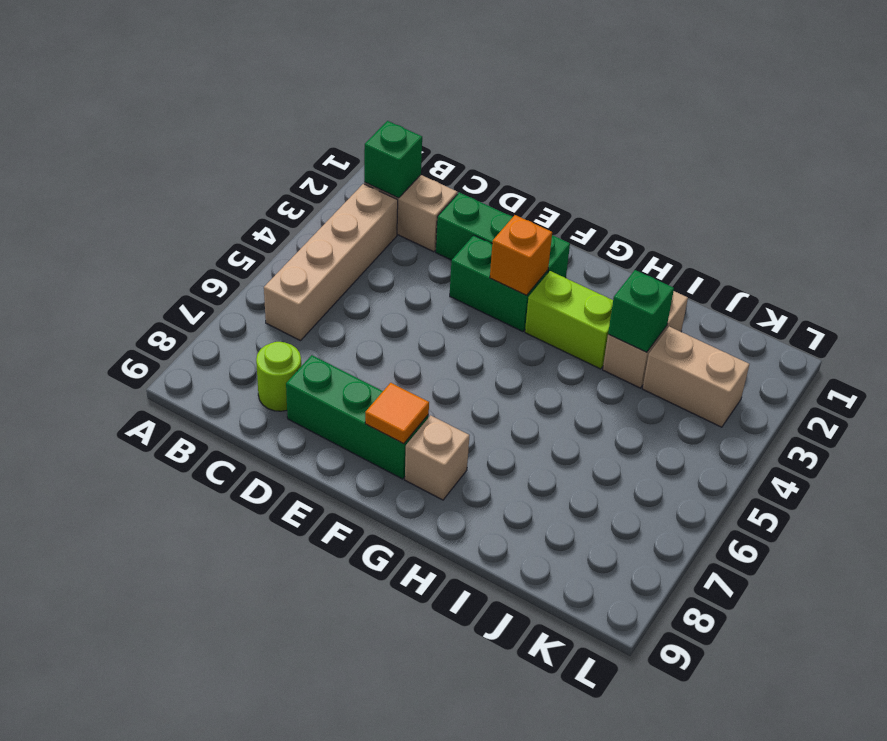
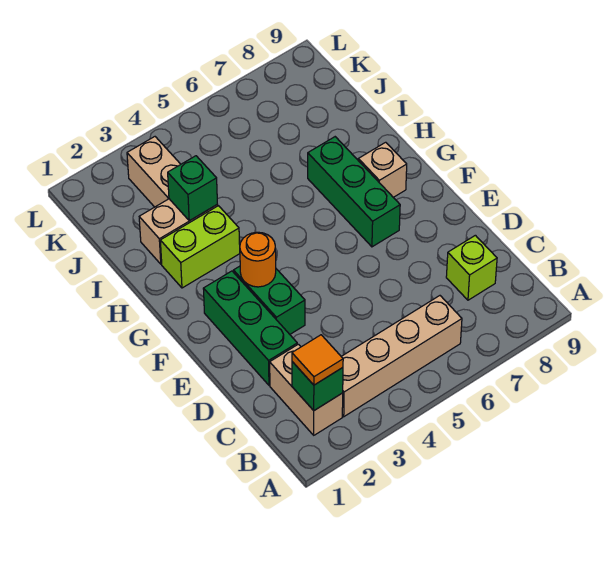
lime 1x1 round brick [256,342,301,411] -> lime 1x1 brick [446,235,497,300]
green 1x3 brick [286,355,429,479] -> green 1x3 brick moved to [308,137,400,247]
orange 1x1 brick [490,215,552,295] -> orange 1x1 round brick [240,232,276,287]
orange 1x1 tile [365,383,429,444] -> orange 1x1 tile moved to [292,335,343,385]
lime 1x2 brick [525,271,613,369] -> lime 1x2 brick turned to [160,206,240,288]

